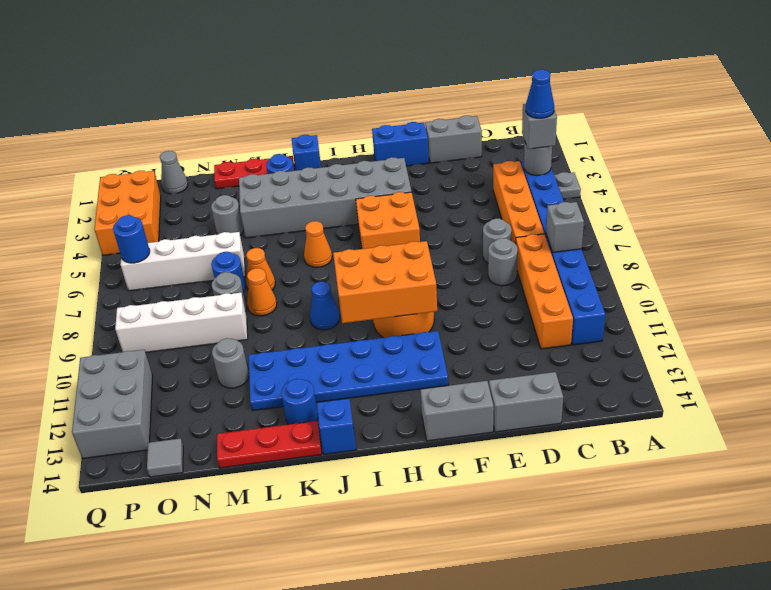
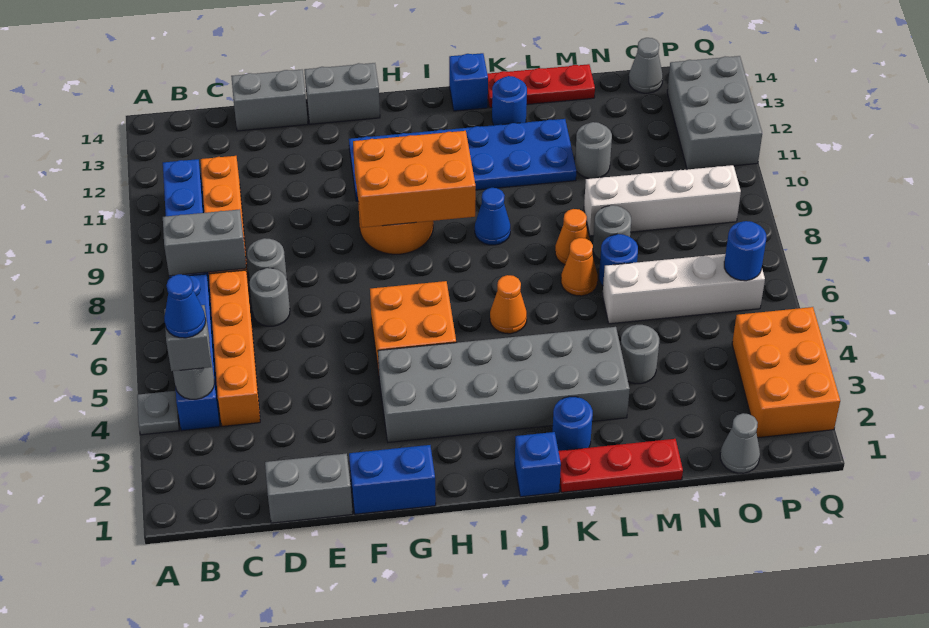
grey 1x1 brick [546,202,584,252] -> grey 1x2 brick [163,209,246,276]
grey 1x1 tile [147,438,183,477] -> grey 1x1 cone [629,38,663,93]

